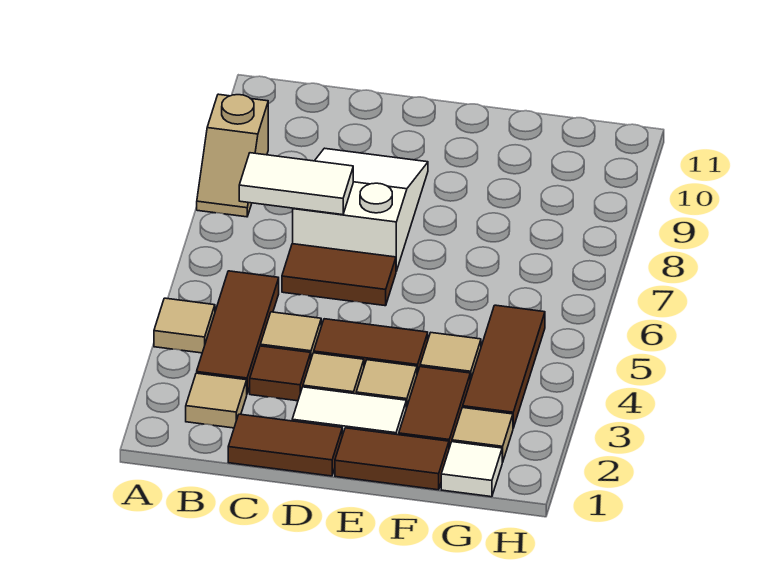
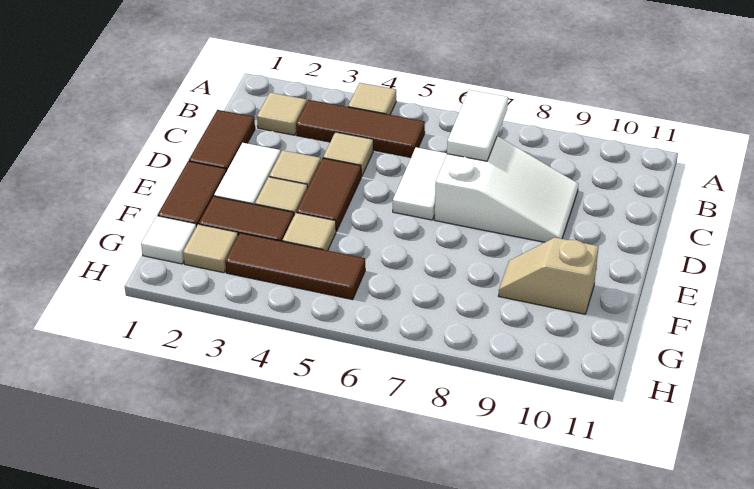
tan 1x2 slope [197,94,268,217] -> tan 1x2 slope moved to [499,238,599,314]
brown 1x1 tile [250,346,311,401] -> none
brown 1x2 tile [282,244,396,306] -> white 1x2 tile [393,147,447,220]

